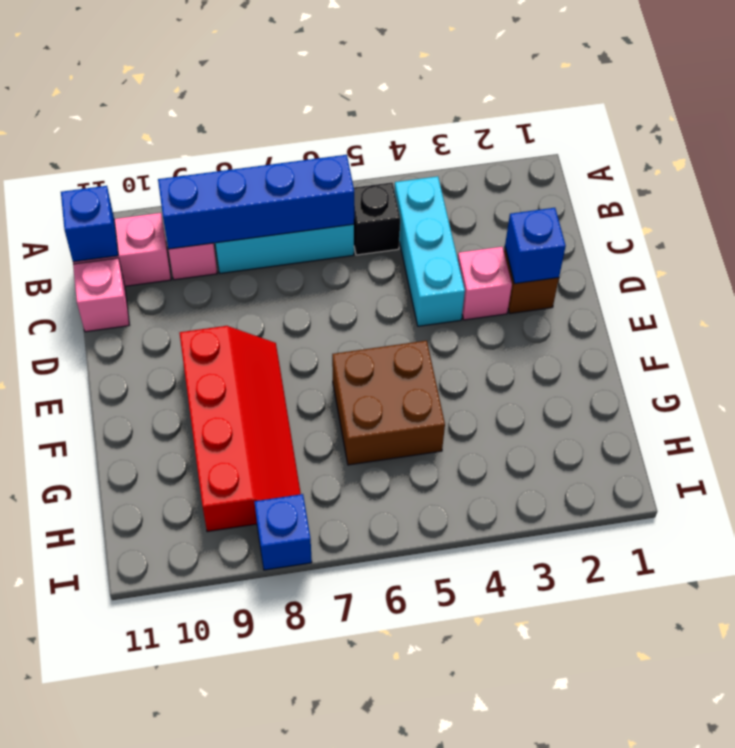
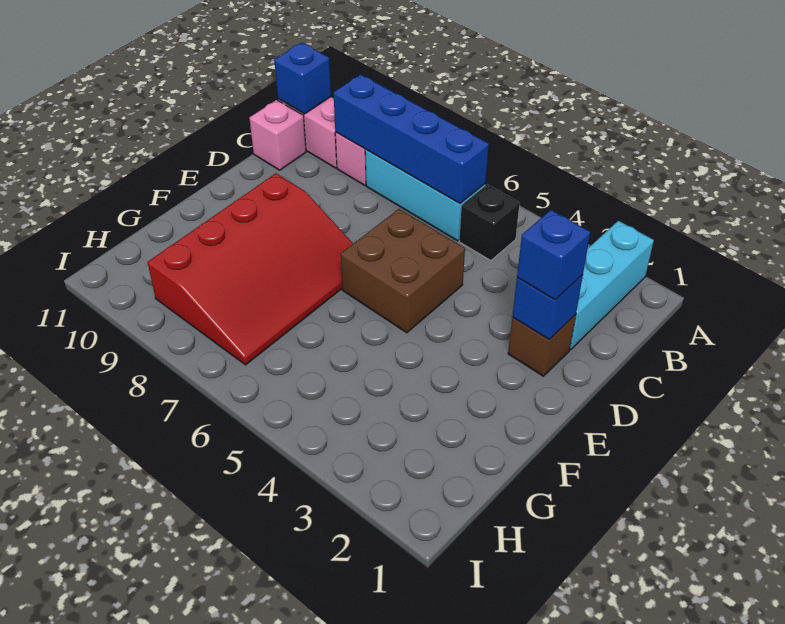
cyan 1x3 brick [394,176,465,326] -> cyan 1x3 brick moved to [570,221,654,350]
pink 1x1 brick [458,247,512,320] -> none
red 2x4 slope [180,326,301,532] -> red 3x4 slope [148,173,353,365]
brown 2x2 brick [332,341,445,465] -> brown 2x2 brick moved to [341,209,465,333]
blue 1x1 brick [255,494,312,570] -> blue 1x1 brick moved to [517,210,590,300]

